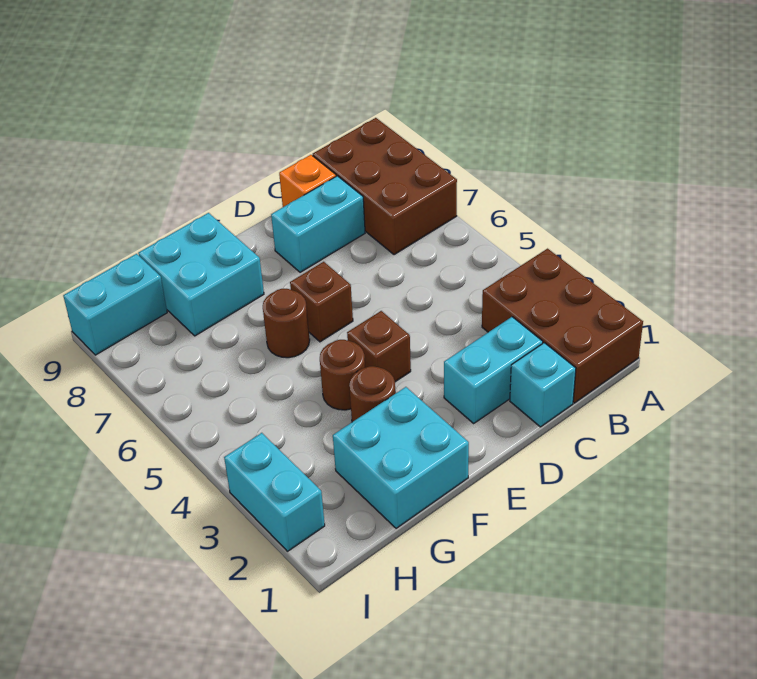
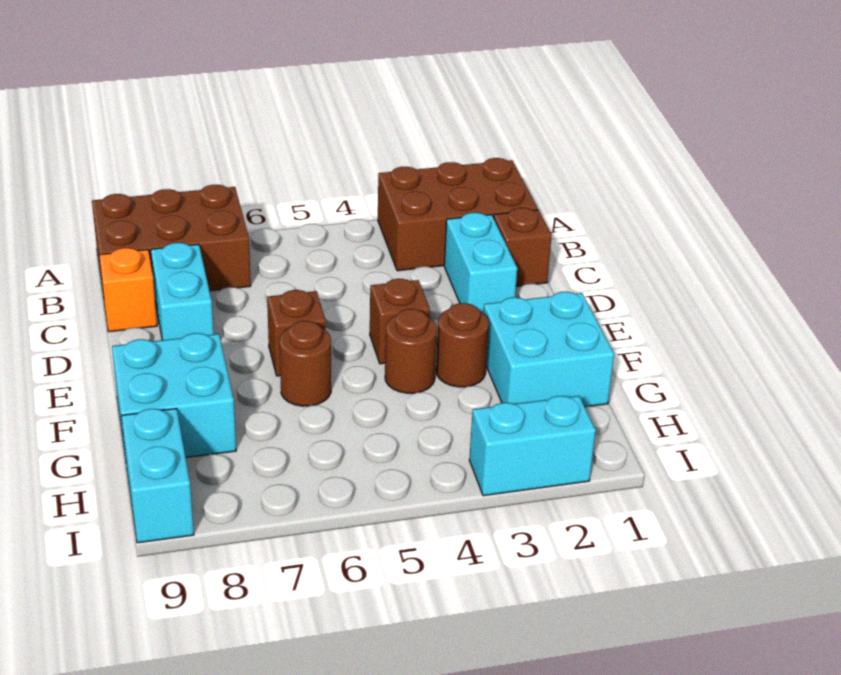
cyan 1x1 brick [510,343,576,427] -> brown 1x1 brick [494,208,552,286]

